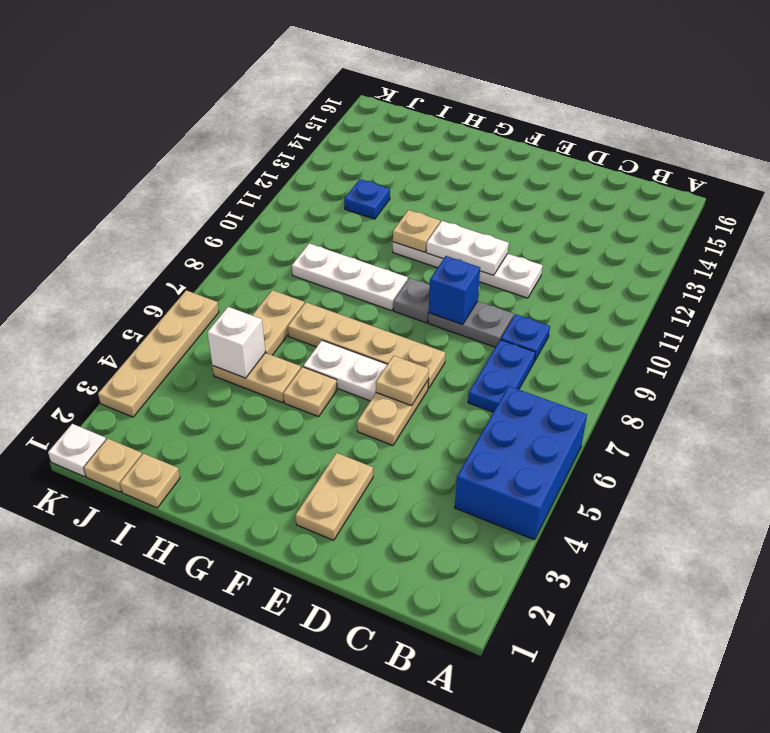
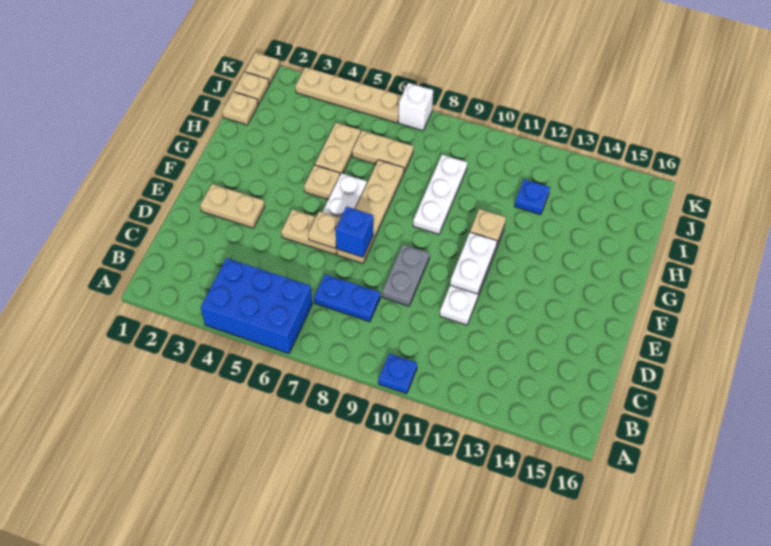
blue 1x1 plate [501,314,550,361] -> blue 1x1 plate moved to [378,354,417,394]
blue 1x1 brick [429,256,480,324] -> blue 1x1 brick moved to [336,207,373,257]
grey 1x1 plate [393,278,430,323] -> none
white 1x1 brick [207,307,265,378] -> white 1x1 brick moved to [398,83,433,131]
white 1x1 plate [48,424,106,477] -> tan 1x1 plate [245,53,280,85]

